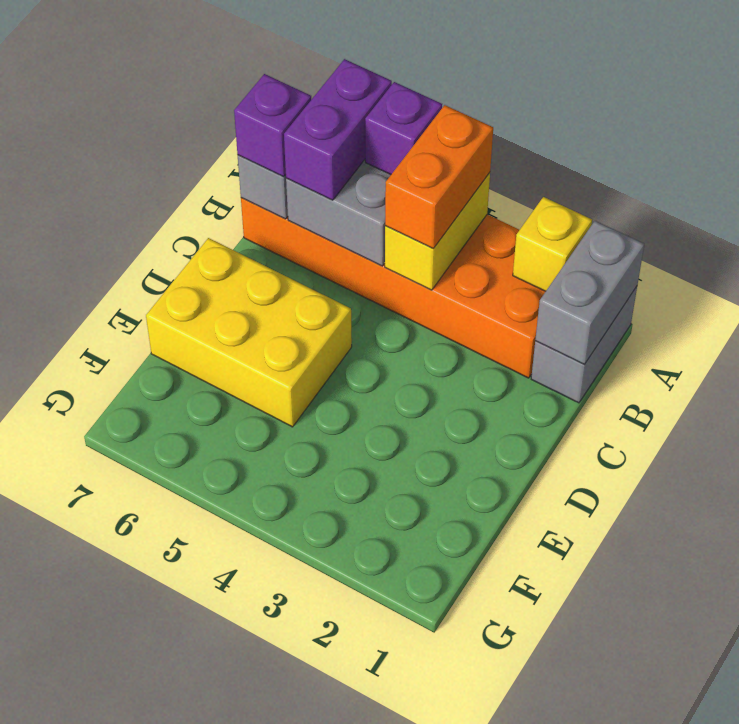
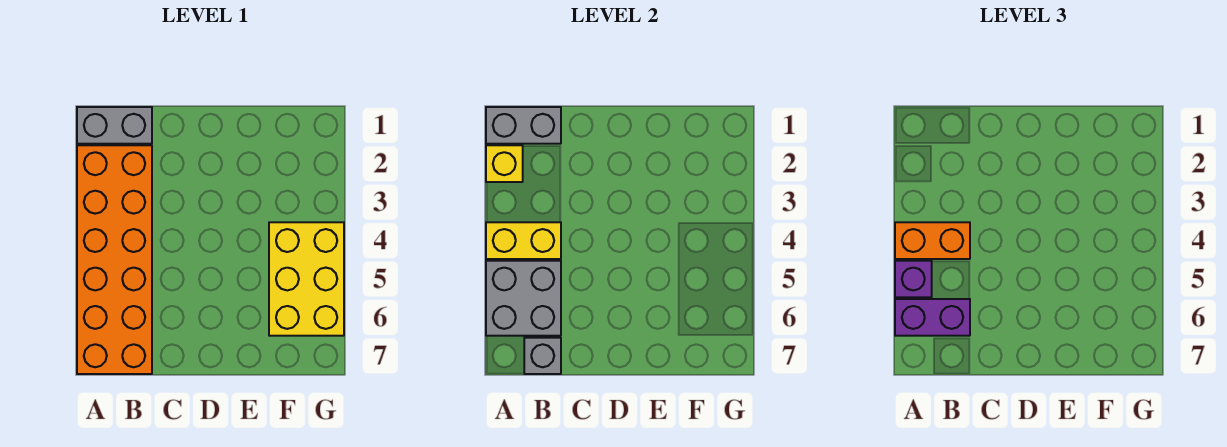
purple 1x1 brick [234,74,311,177] -> none
yellow 2x3 brick [146,238,352,427] -> yellow 2x3 brick moved to [269,222,344,336]

